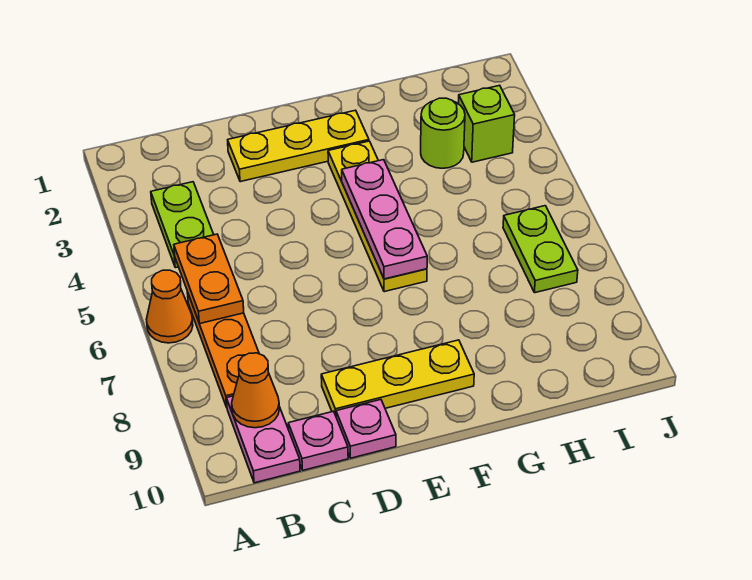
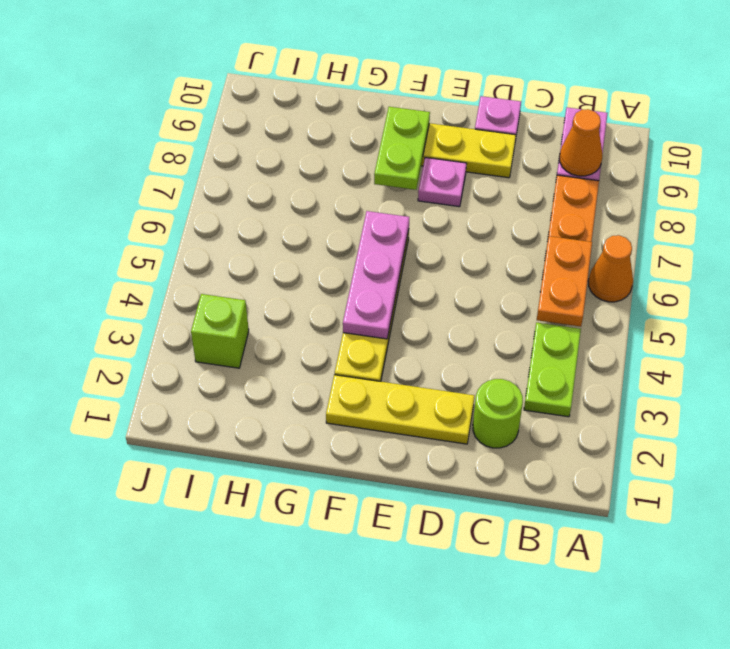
pink 1x1 plate [288,411,348,470] -> pink 1x1 plate moved to [418,157,467,207]
lime 1x1 round brick [421,98,465,168] -> lime 1x1 round brick moved to [473,379,523,448]
lime 1x2 plate [503,206,578,293] -> lime 1x2 plate moved to [374,107,430,190]

